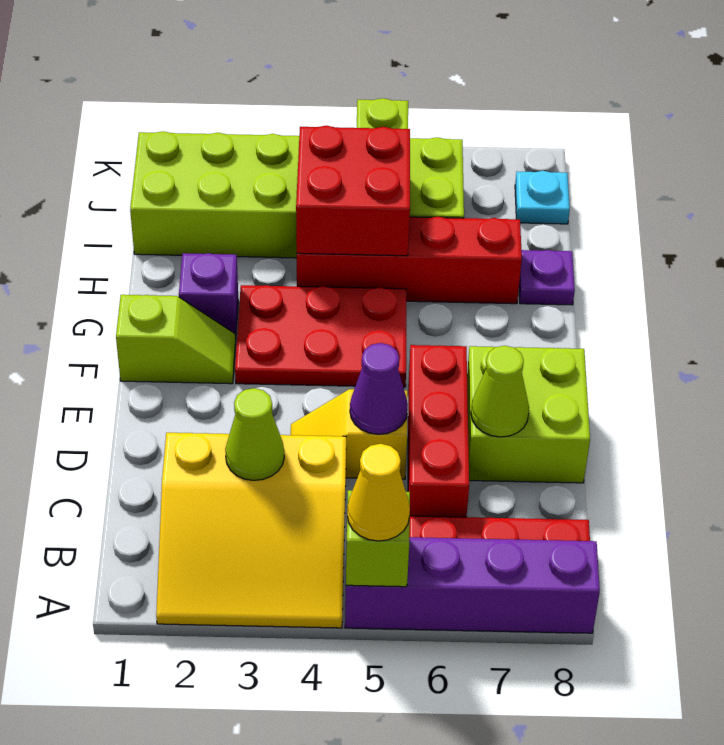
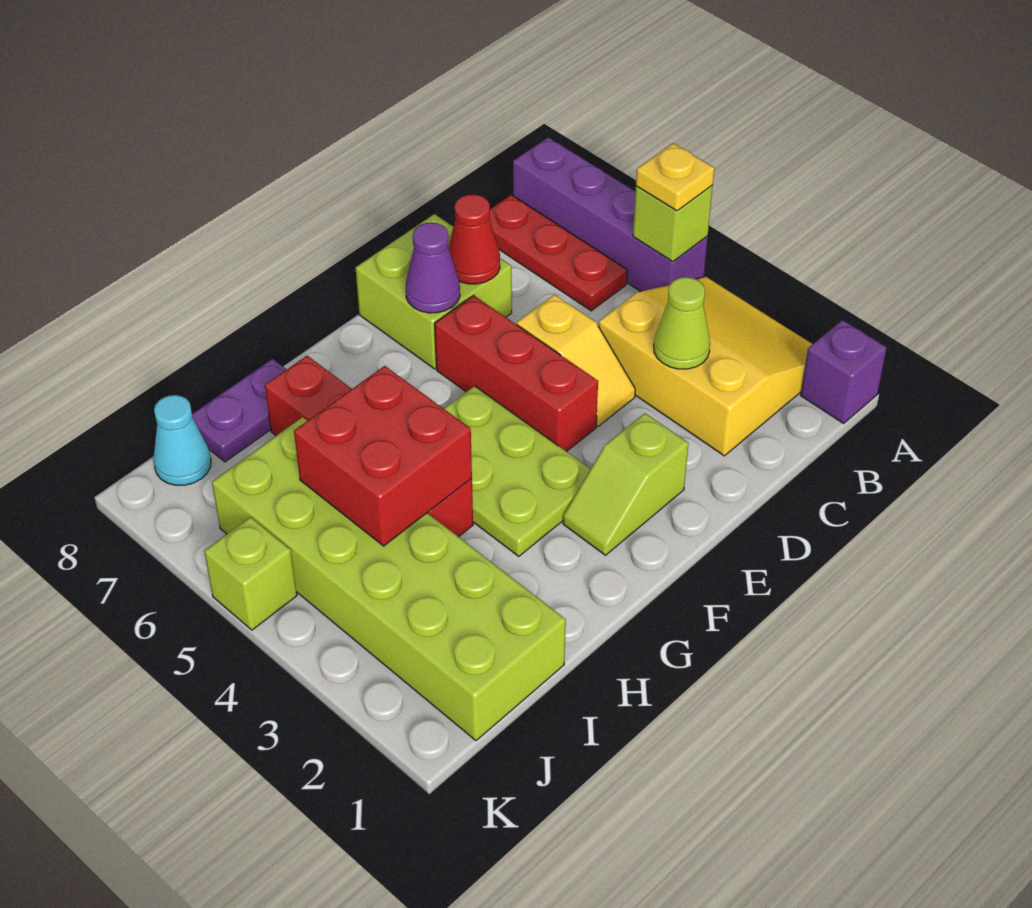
yellow 1x1 cone [347,444,410,541] -> yellow 1x1 plate [636,143,714,211]
red 1x3 brick [408,345,469,517] -> red 1x3 brick turned to [435,295,598,452]
purple 1x1 cone [350,343,408,434] -> purple 1x1 cone moved to [406,222,460,313]
lime 1x1 cone [471,346,529,437] -> red 1x1 cone [448,194,500,284]
lime 1x2 slope [116,295,236,384] -> lime 1x2 slope turned to [563,413,689,555]
red 2x3 plate [235,285,406,387] -> lime 2x3 plate [444,386,590,556]
purple 1x1 brick [179,253,238,338] -> purple 1x1 brick moved to [801,320,887,423]
purple 1x1 plate [519,250,575,305] -> purple 1x2 plate [192,359,287,462]
cyan 1x1 plate [515,171,570,224] -> cyan 1x1 cone [153,395,211,485]

